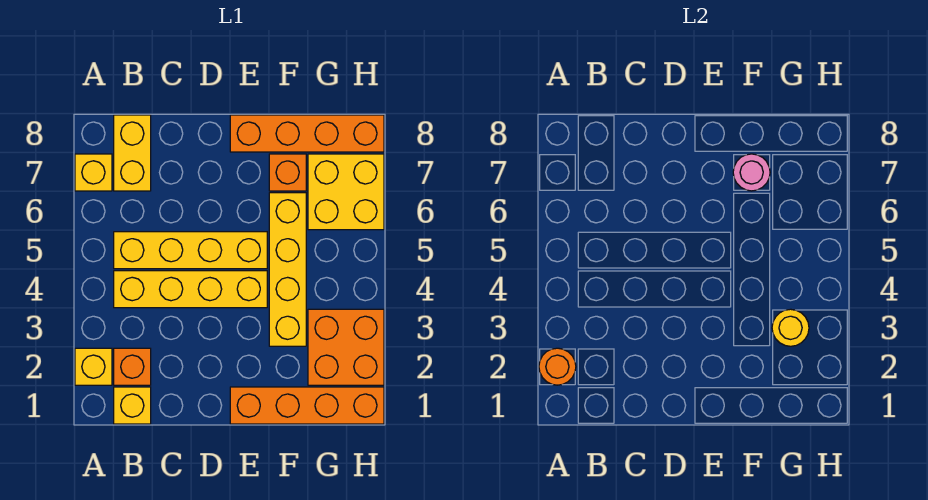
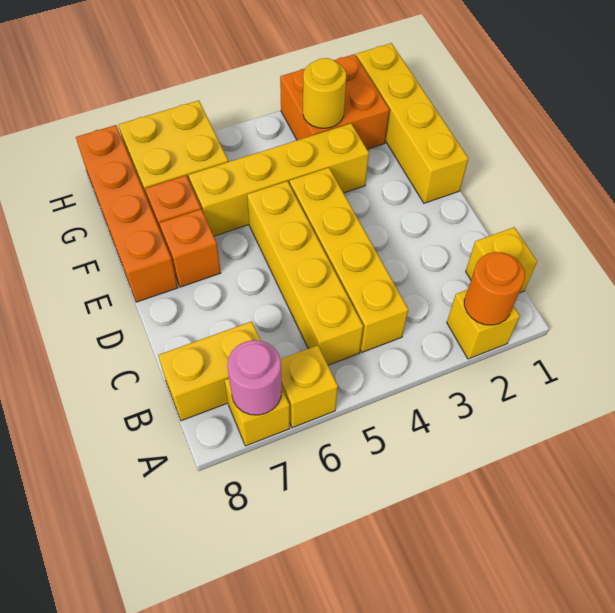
none -> yellow 1x1 brick [280,345,338,428]
orange 1x1 brick [114,348,151,385] -> orange 1x1 brick moved to [159,209,221,287]
orange 1x4 brick [230,387,384,424] -> yellow 1x4 brick [356,43,468,203]
pink 1x1 round brick [733,154,770,191] -> pink 1x1 round brick moved to [227,340,282,415]

